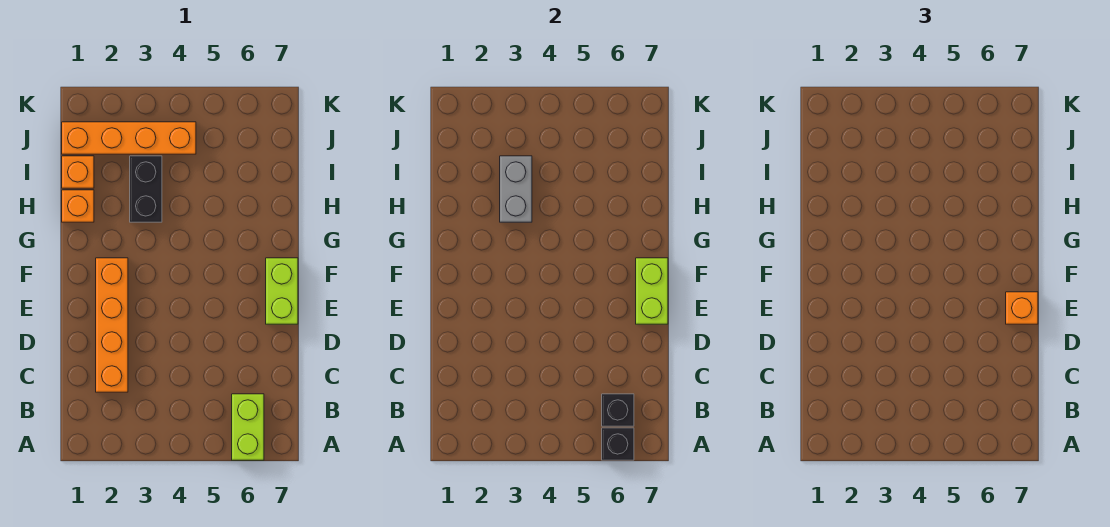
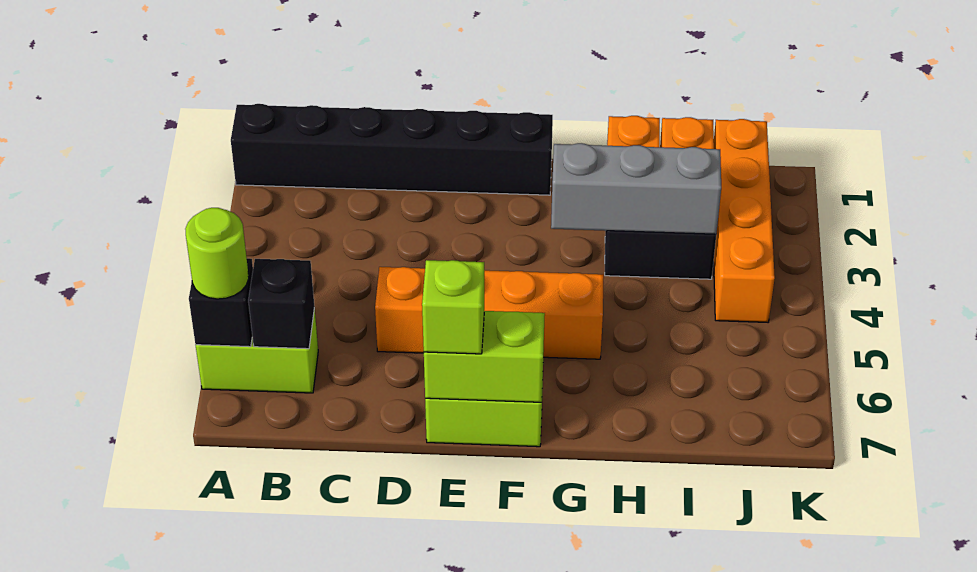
none -> black 1x6 brick [231,104,553,195]
none -> lime 1x1 round brick [185,208,249,299]
orange 1x4 brick [96,258,128,392] -> orange 1x4 brick moved to [375,267,604,359]
orange 1x1 brick [1006,292,1038,324] -> lime 1x1 brick [422,260,484,354]
grey 1x2 brick [500,156,532,222] -> grey 1x3 brick [551,143,721,234]

